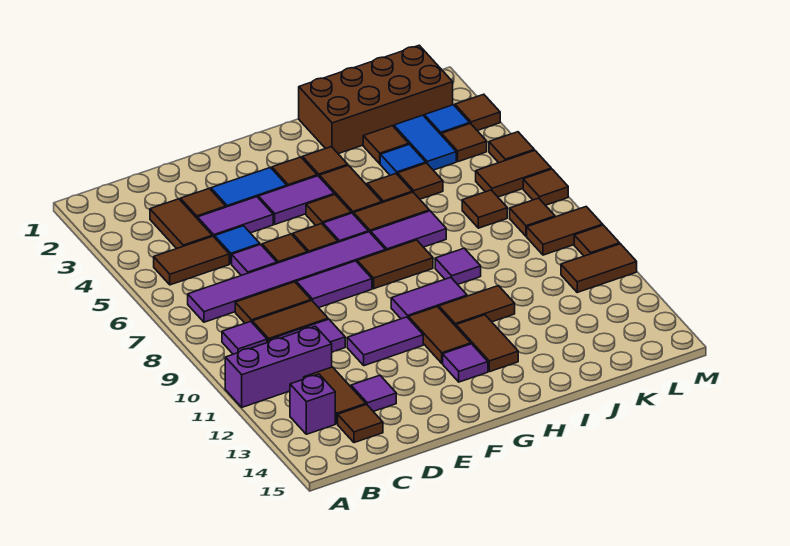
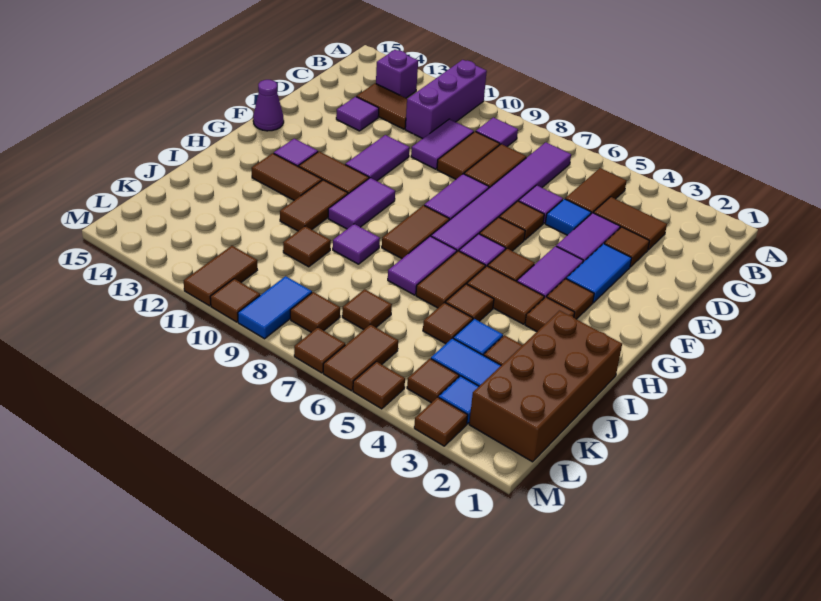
brown 1x1 tile [338,404,383,443] -> brown 1x1 tile moved to [283,226,331,267]
none -> purple 1x1 cone [253,80,284,131]
brown 1x2 tile [527,207,603,255] -> blue 1x2 tile [238,276,312,339]

